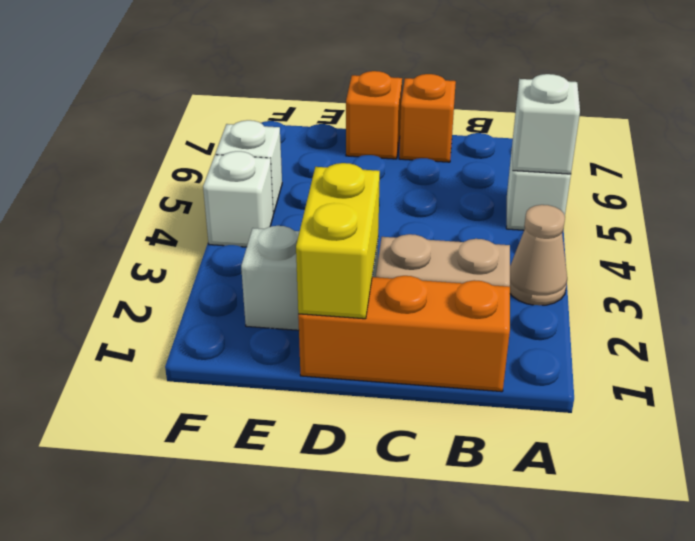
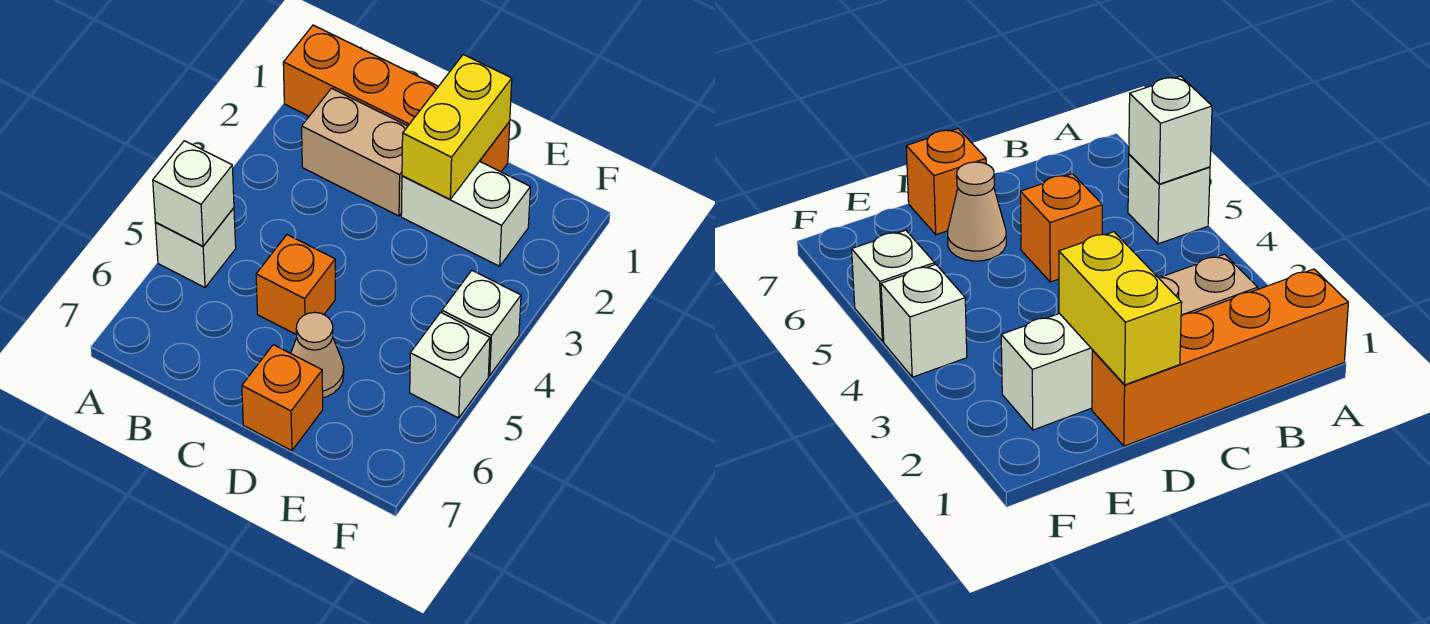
tan 1x1 cone [510,205,567,305] -> tan 1x1 cone moved to [291,312,344,398]
orange 1x3 brick [298,276,510,392] -> orange 1x4 brick [283,25,510,172]
orange 1x1 brick [399,74,456,162] -> orange 1x1 brick moved to [256,235,335,335]

